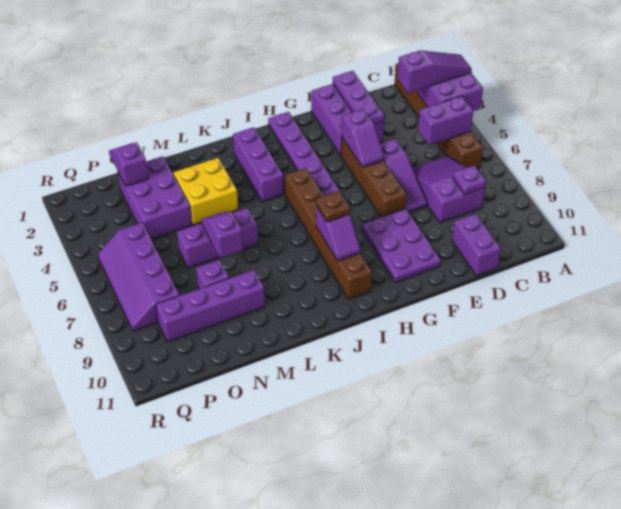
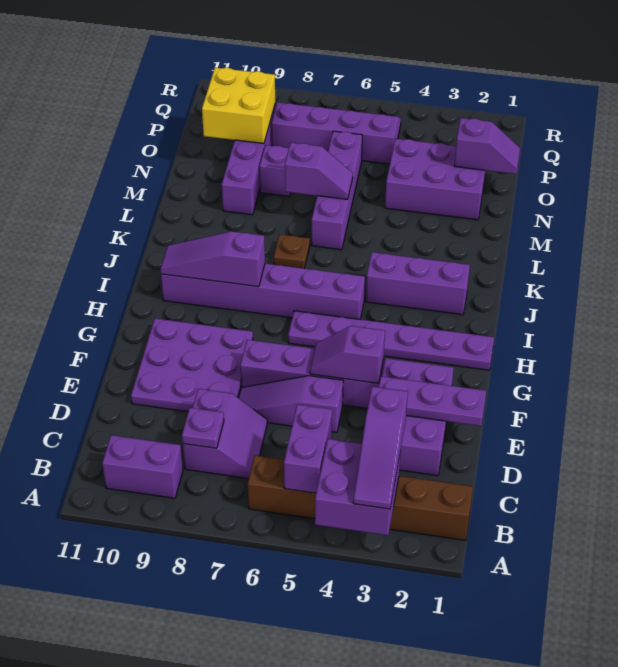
purple 2x3 slope [413,156,485,223] -> purple 2x2 slope [183,389,267,479]
purple 1x2 brick [452,214,501,276] -> purple 1x2 brick moved to [102,435,183,498]
purple 2x3 brick [311,84,384,155] -> purple 2x3 brick turned to [382,358,454,476]
brown 1x4 brick [341,138,406,217] -> purple 1x4 brick [240,340,384,408]
purple 2x3 plate [362,209,441,282] -> purple 3x3 plate [131,318,253,412]
brown 1x6 brick [285,168,372,299] -> purple 1x6 brick [161,264,365,319]
purple 1x2 slope [316,206,360,261] -> purple 1x3 slope [160,231,265,287]
brown 1x1 plate [316,191,350,222] -> brown 1x1 plate moved to [274,234,310,268]
yellow 2x2 brick [173,158,238,225] -> yellow 2x2 brick moved to [202,68,275,144]
purple 1x3 brick [177,208,258,268] -> purple 1x4 brick [312,131,362,250]

